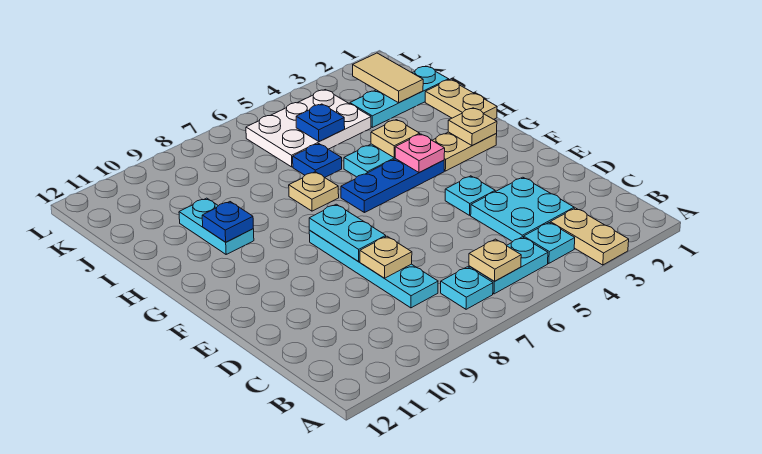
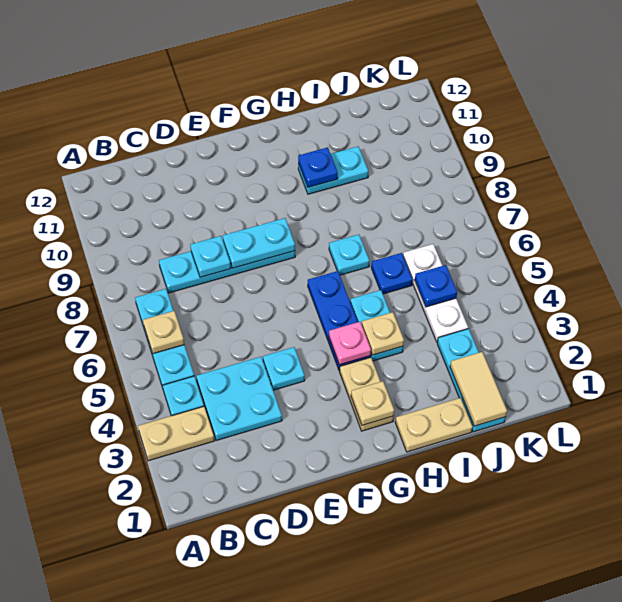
tan 1x1 plate [360,236,412,278] -> cyan 1x1 plate [190,236,231,277]
tan 1x1 plate [289,172,339,211] -> cyan 1x1 plate [329,235,370,275]
tan 1x2 tile [353,53,423,103] -> tan 1x2 tile turned to [450,352,507,426]
white 2x3 plate [246,90,371,167] -> white 1x3 plate [403,244,468,342]

